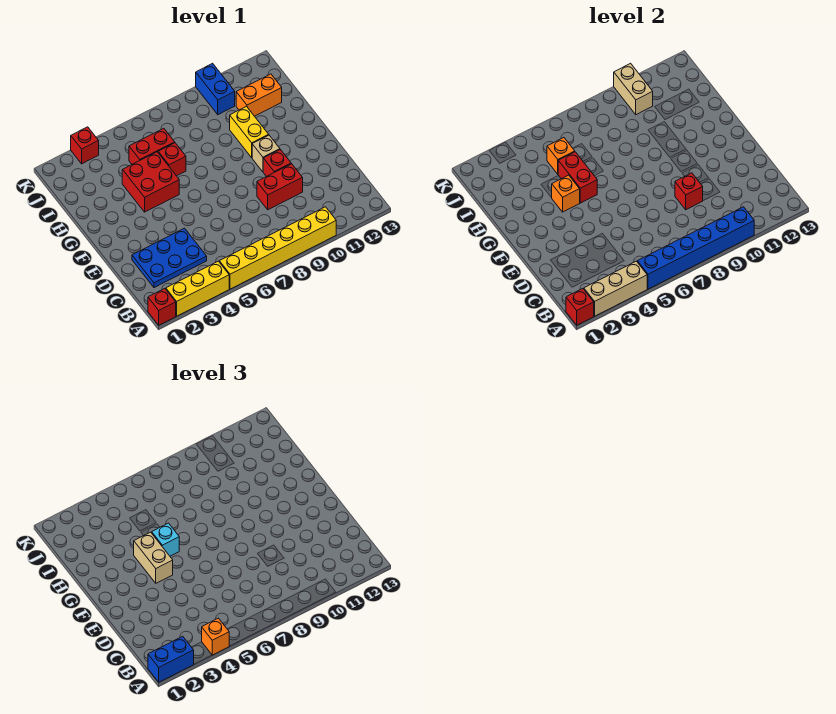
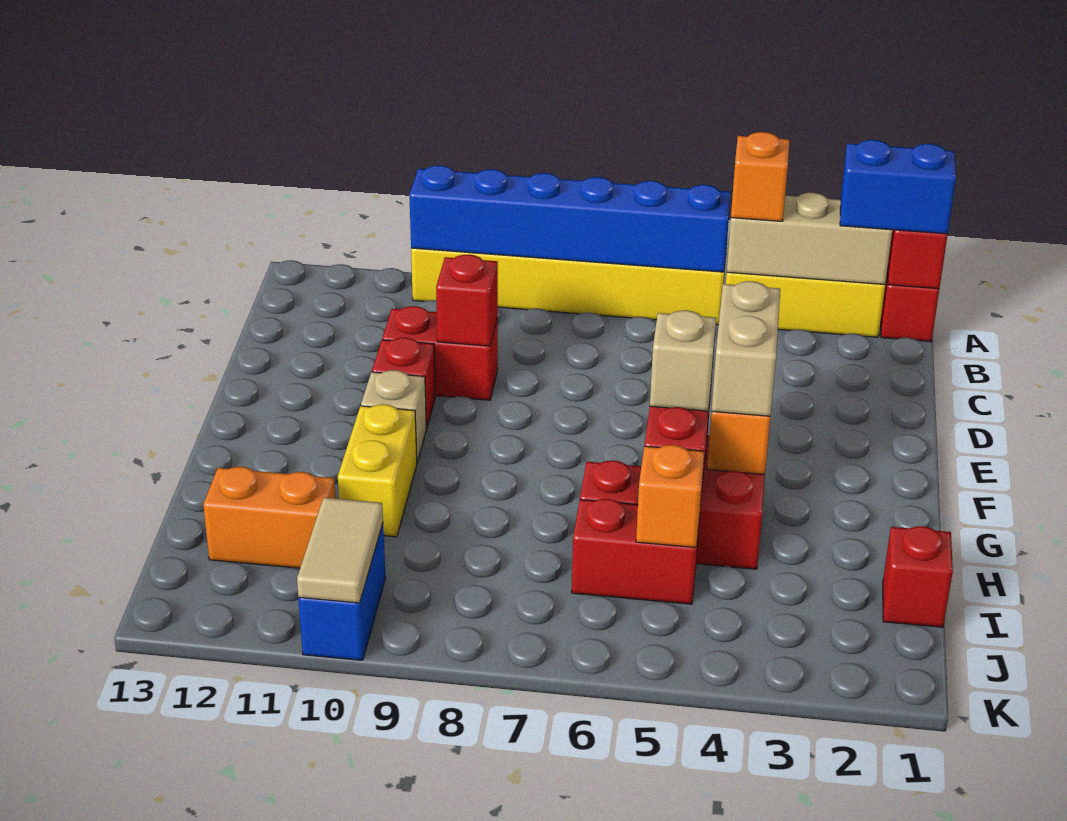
blue 2x3 plate [132,228,207,288] -> none
cyan 1x1 brick [152,523,179,556] -> tan 1x1 brick [650,310,716,411]
tan 1x2 brick [614,63,653,115] -> tan 1x2 tile [297,498,383,603]
red 1x1 brick [71,127,99,164] -> red 1x1 brick moved to [883,526,953,627]

